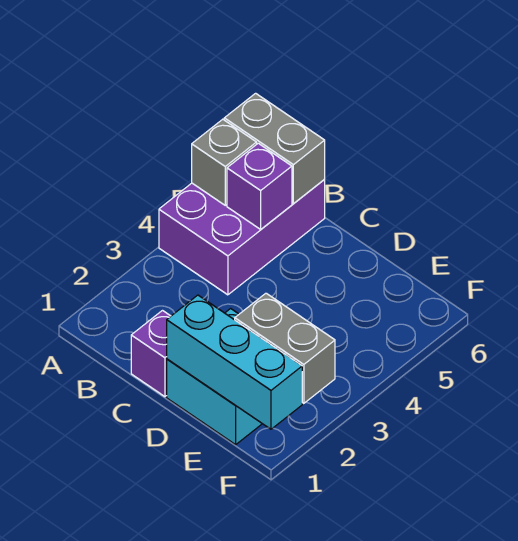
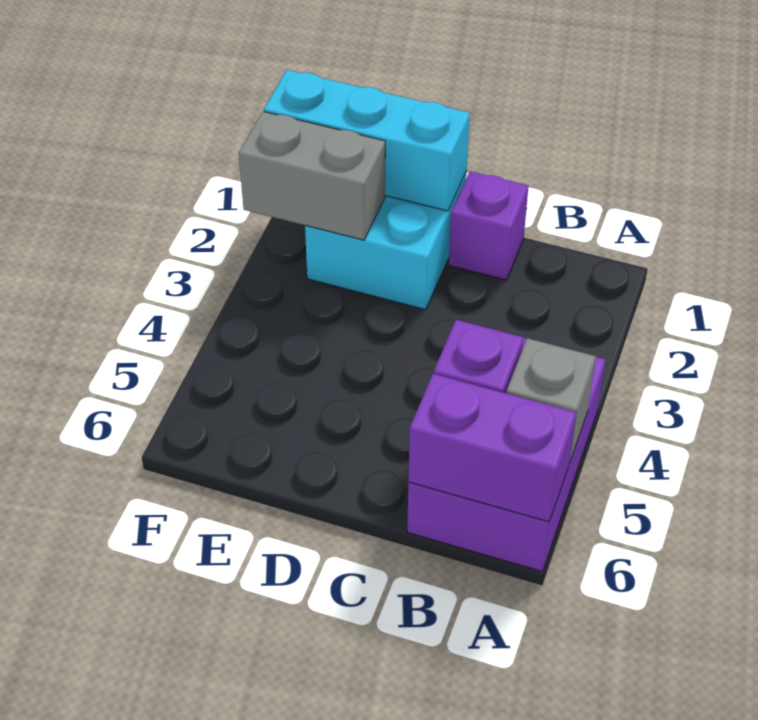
grey 1x2 brick [224,93,325,203] -> purple 1x2 brick [408,374,576,522]

